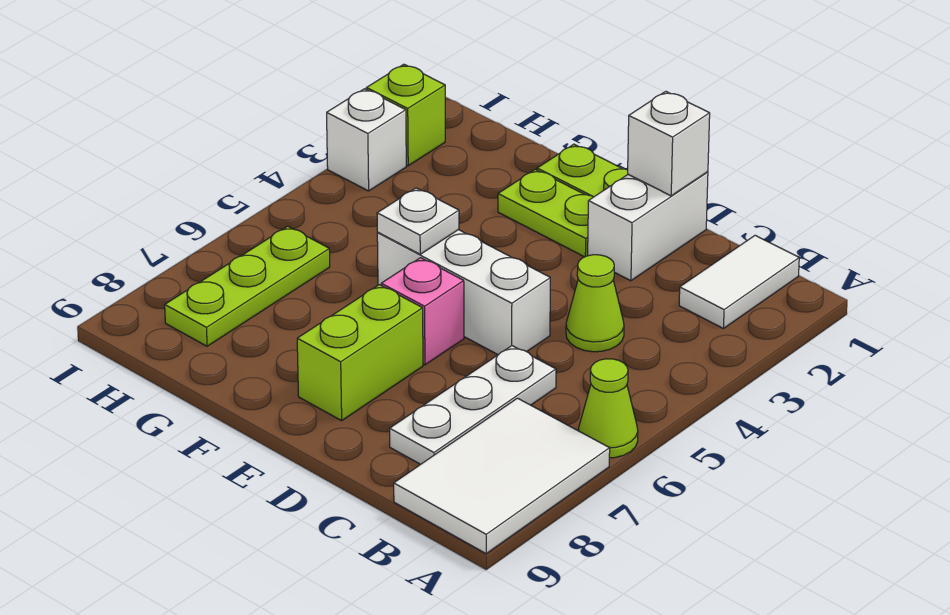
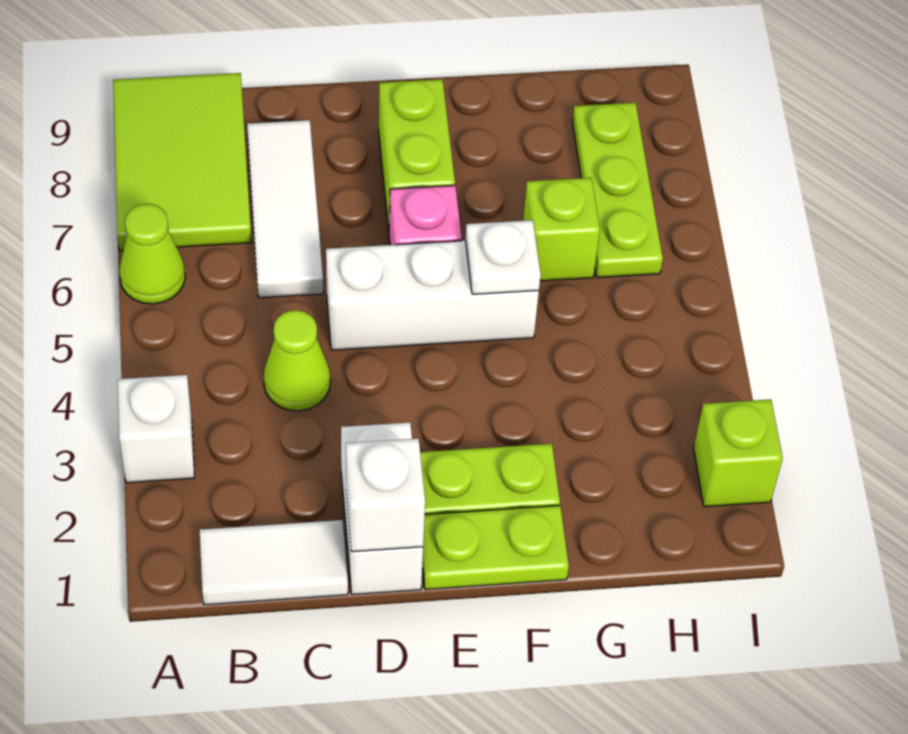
white 2x3 tile [394,398,610,554] -> lime 2x3 tile [113,73,251,250]
white 1x2 tile [679,235,799,329] -> white 1x2 tile turned to [200,520,348,605]
white 1x3 plate [390,346,556,464] -> white 1x3 tile [247,120,323,298]
none -> lime 1x1 brick [523,178,600,281]
white 1x1 brick [327,89,406,191] -> white 1x1 brick moved to [118,375,194,483]

